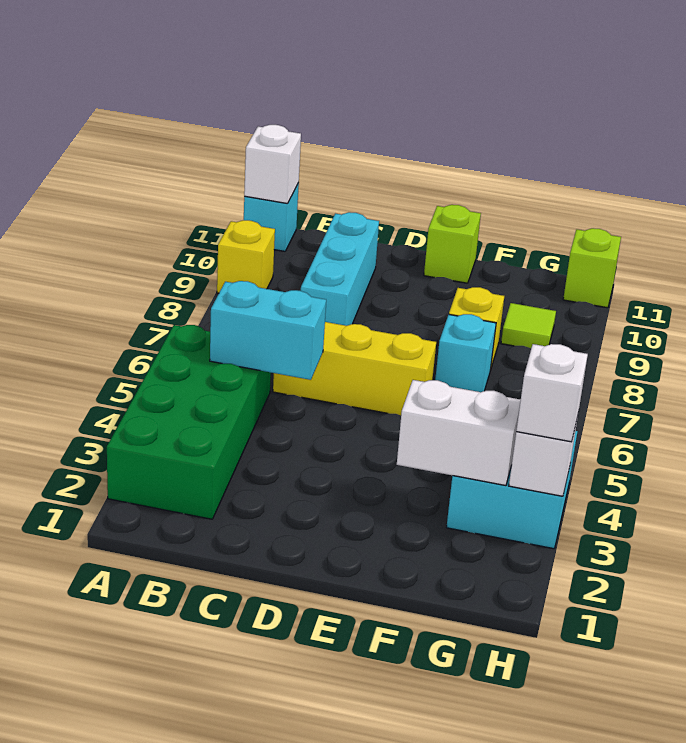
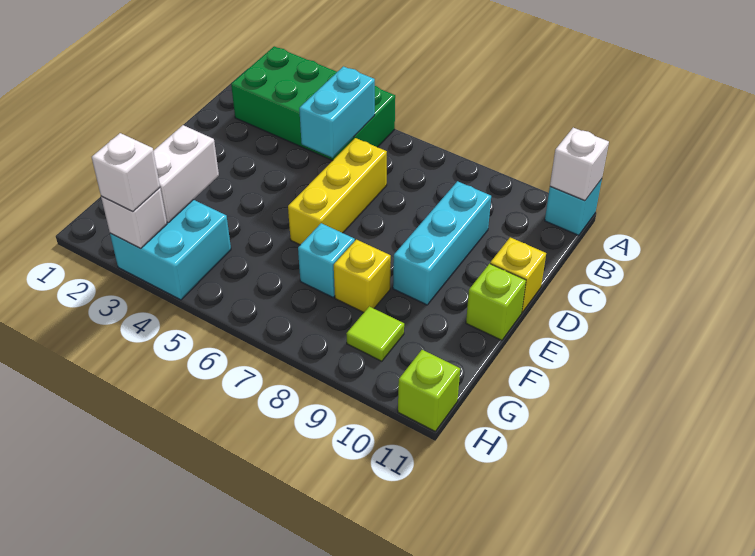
yellow 1x1 brick [217,220,275,293] -> yellow 1x1 brick moved to [490,237,546,312]
cyan 1x3 brick [301,212,379,326] -> cyan 1x3 brick turned to [393,181,491,305]

